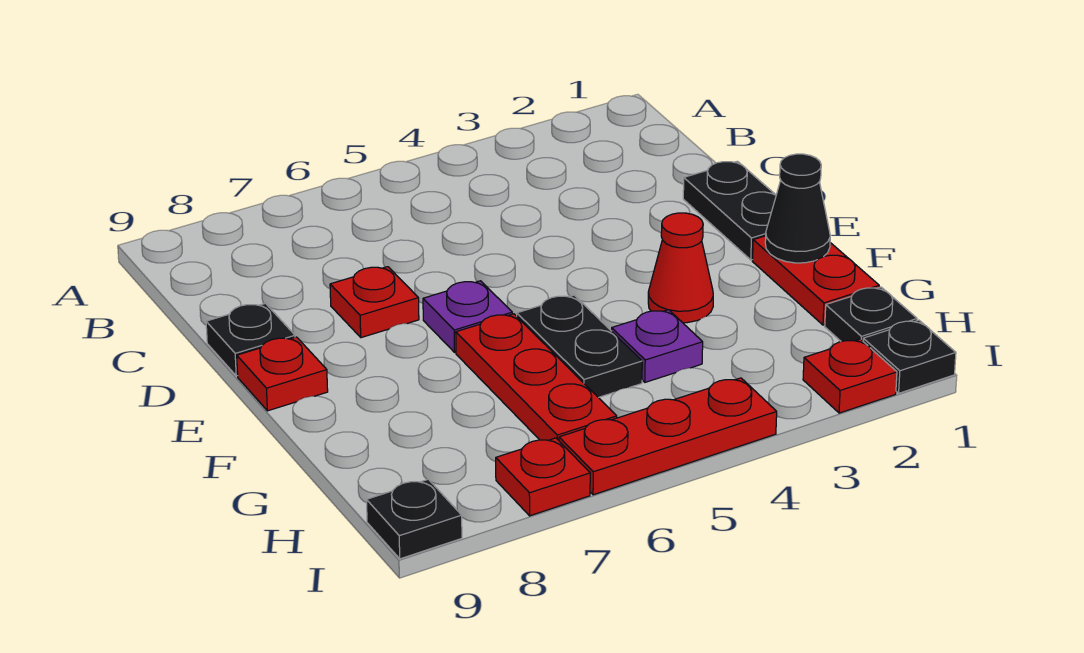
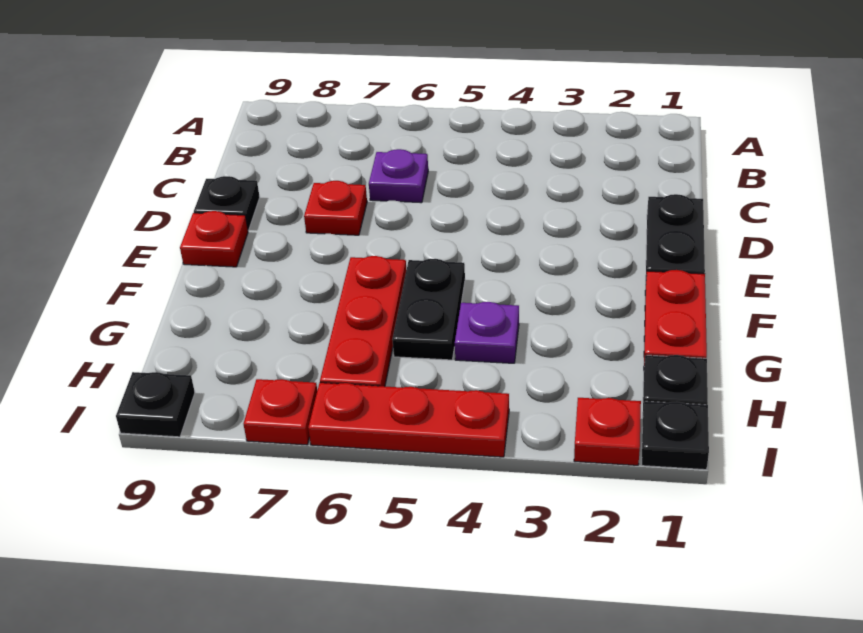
purple 1x1 plate [423,281,512,352] -> purple 1x1 plate moved to [369,149,428,203]
black 1x1 cone [765,154,830,263] -> none
red 1x1 cone [648,213,713,323] -> none

